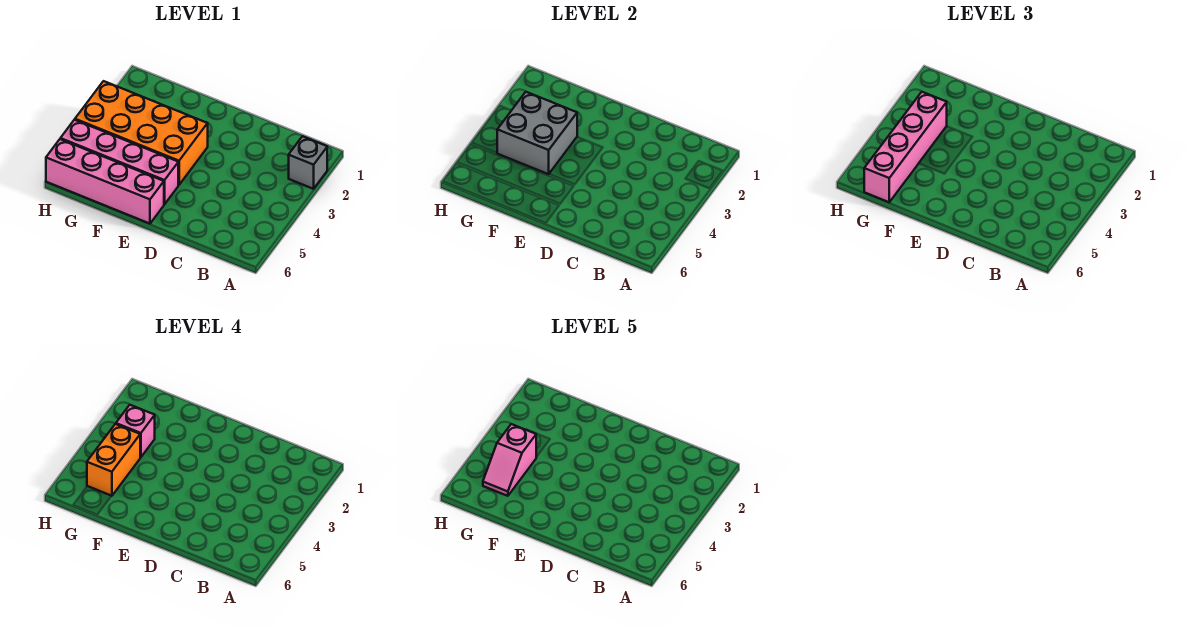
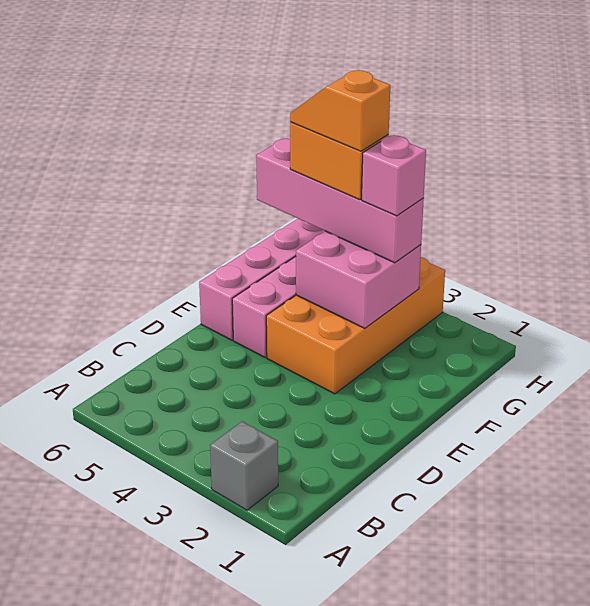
grey 2x2 brick [497,92,577,174] -> pink 2x2 brick [296,231,421,328]
pink 1x2 slope [483,424,536,496] -> orange 1x2 slope [290,70,390,151]

